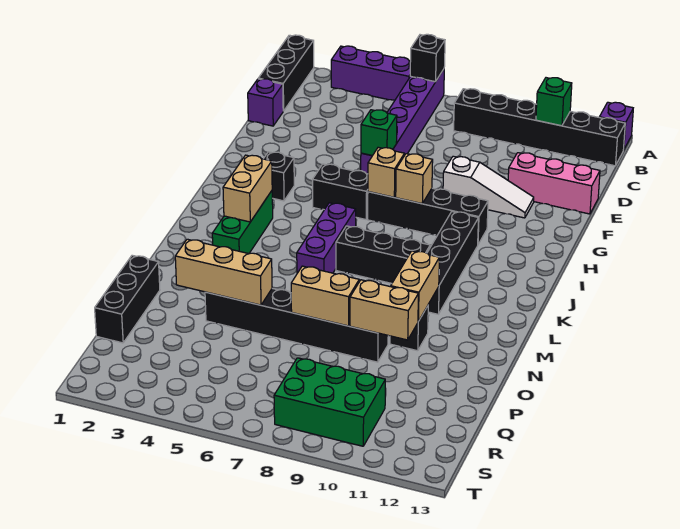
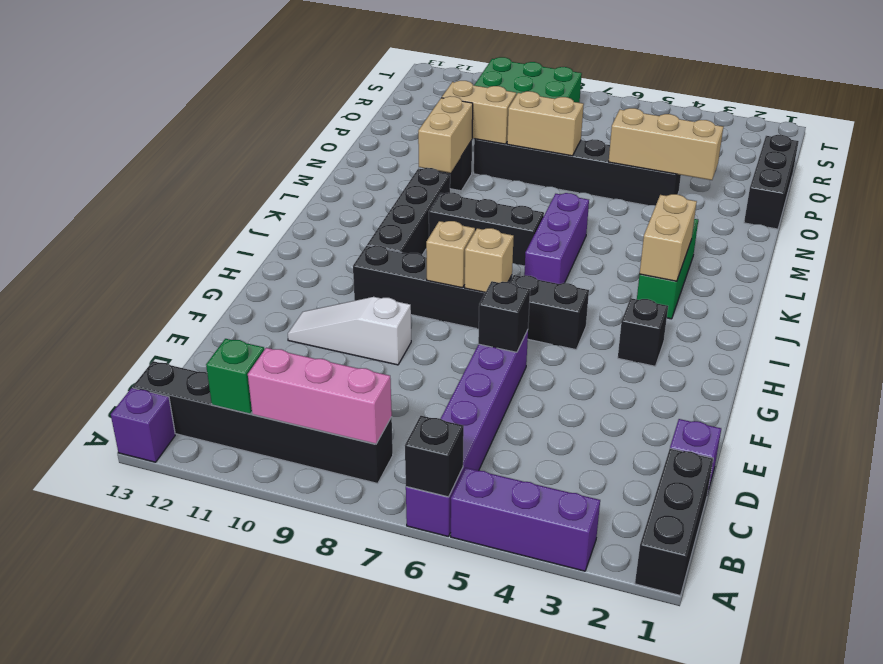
pink 1x3 brick [508,153,600,214] -> pink 1x3 brick moved to [248,348,392,444]
green 1x1 brick [361,110,397,156] -> black 1x1 brick [478,281,530,352]

